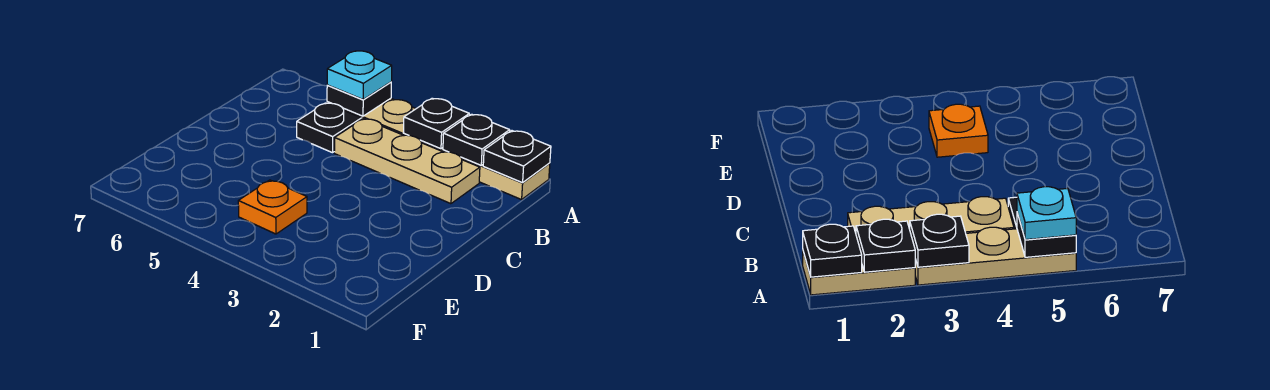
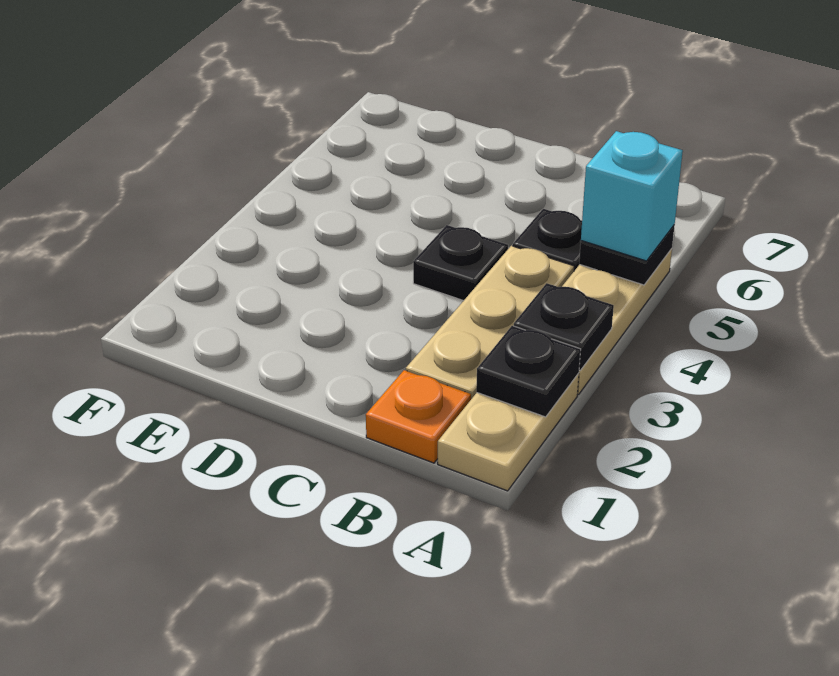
black 1x1 plate [483,131,551,183] -> black 1x1 plate moved to [413,225,508,301]
cyan 1x1 plate [327,51,392,99] -> cyan 1x1 brick [581,131,683,261]
orange 1x1 plate [238,180,307,234] -> orange 1x1 plate moved to [366,370,471,463]

